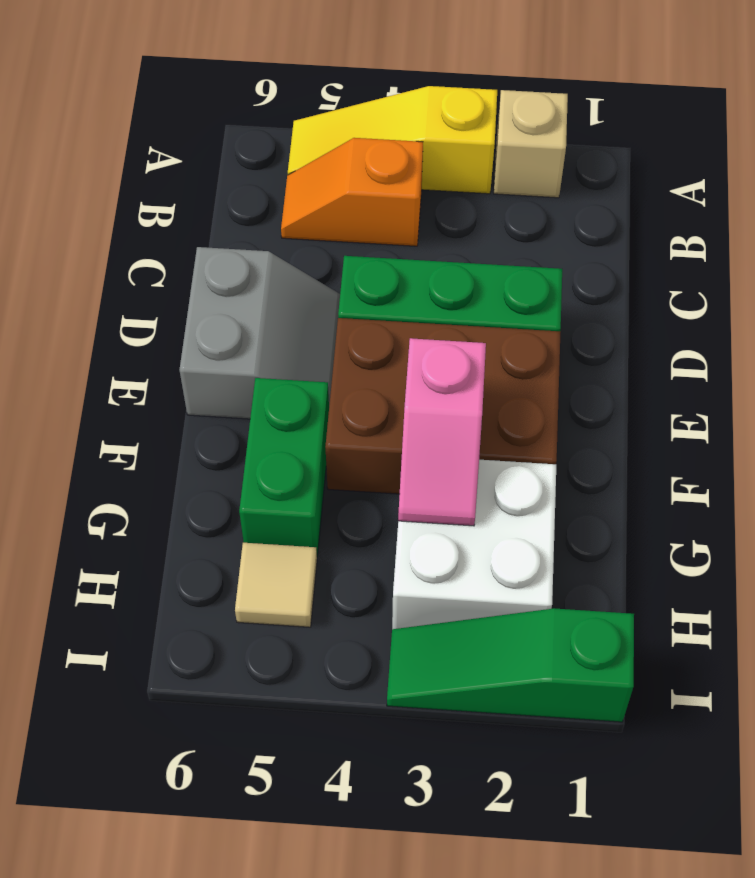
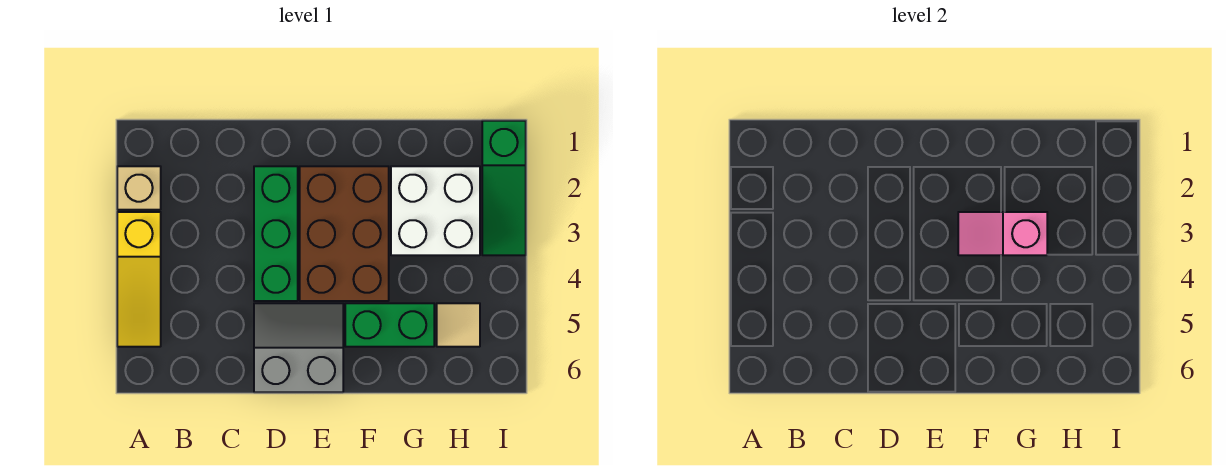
orange 1x2 slope [281,138,423,246] -> none
pink 1x2 slope [398,338,486,526] -> pink 1x2 slope turned to [958,212,1047,255]

